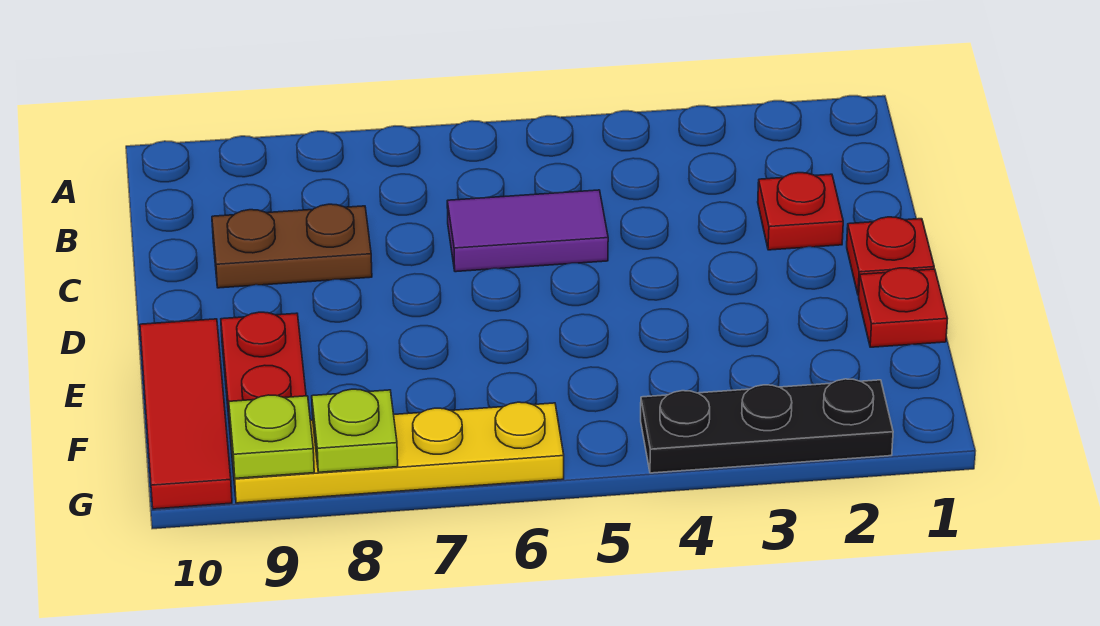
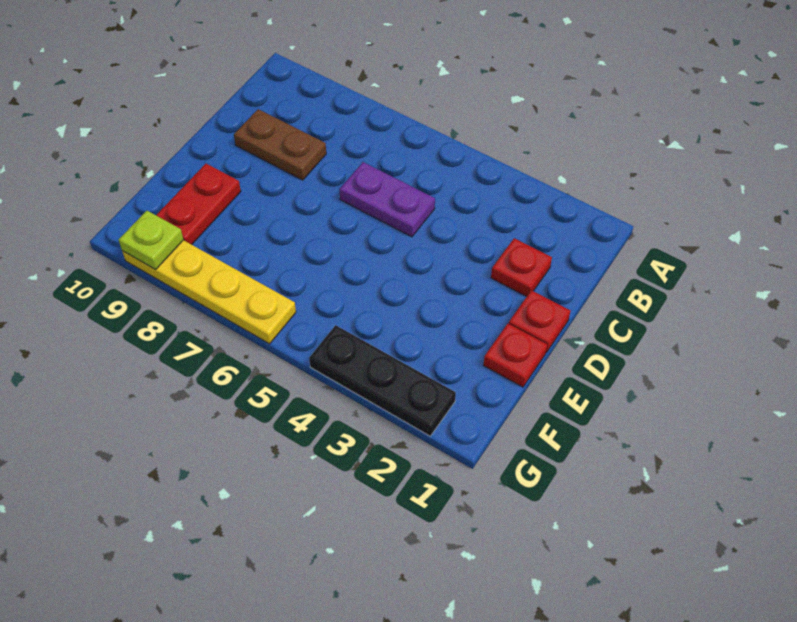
purple 1x2 tile [447,190,608,272] -> purple 1x2 plate [339,162,435,237]
red 1x3 tile [140,319,232,509] -> none
lime 1x1 plate [312,389,398,472] -> none

